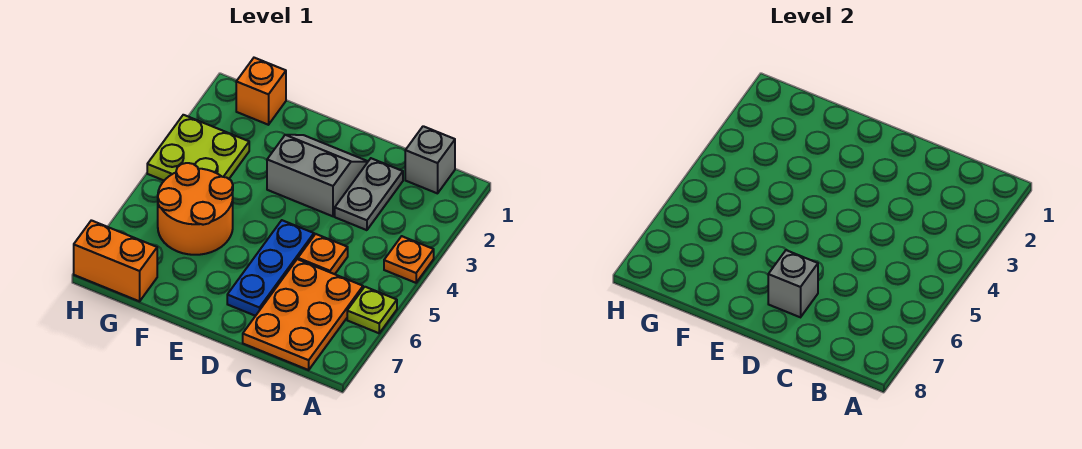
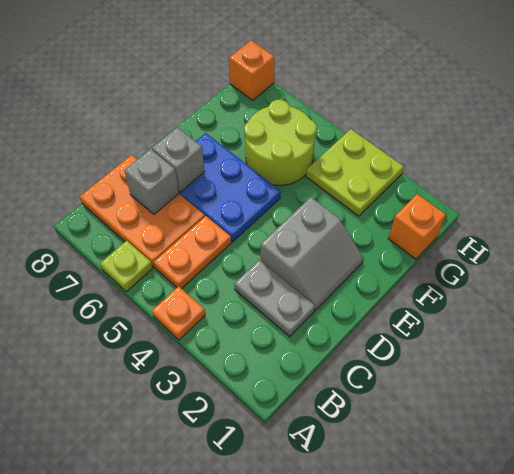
grey 1x1 brick [405,126,455,193] -> grey 1x1 brick moved to [124,149,179,214]
orange 1x1 plate [298,234,348,274] -> orange 1x2 plate [154,216,231,289]
blue 1x3 plate [227,220,314,316] -> blue 2x3 plate [179,133,281,242]
orange 2x2 round brick [158,163,233,255] -> lime 2x2 round brick [244,100,317,185]
orange 1x2 brick [74,220,157,301] -> orange 1x1 brick [229,40,274,100]

